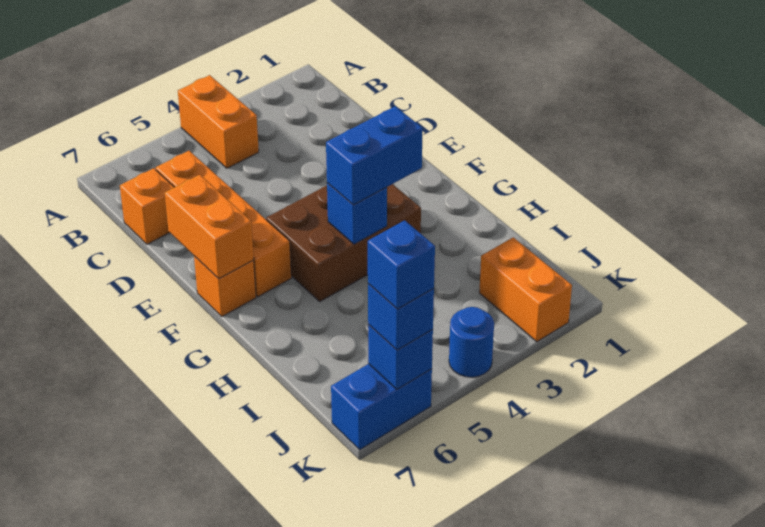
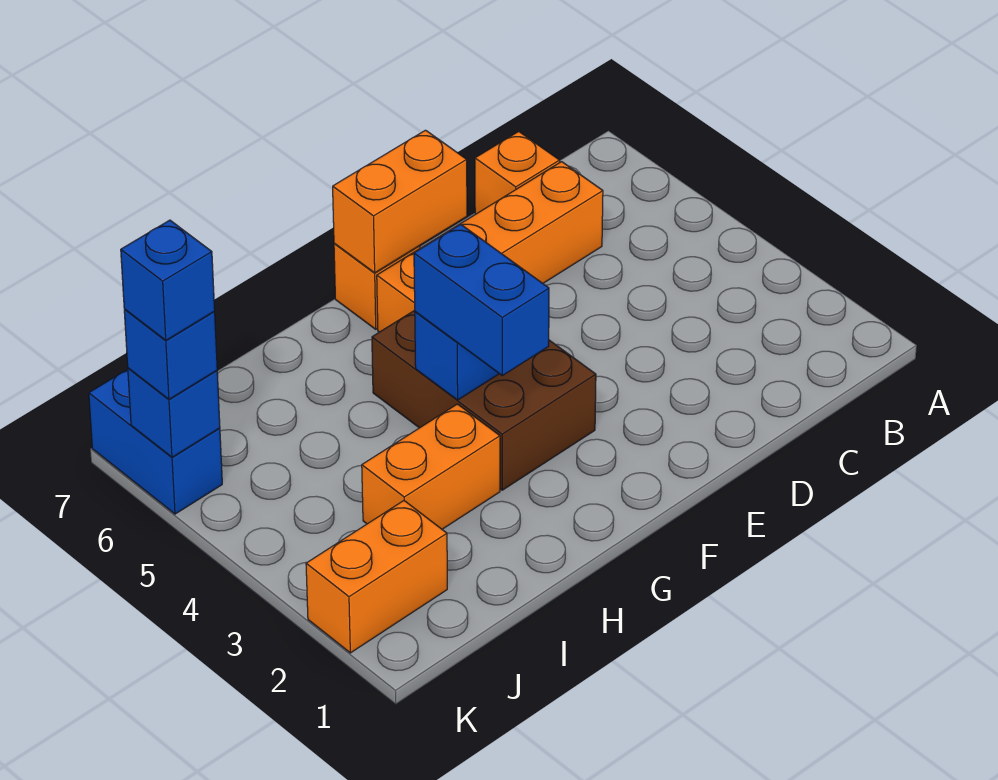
orange 1x2 brick [178,75,259,168] -> orange 1x2 brick moved to [362,404,500,529]
blue 1x1 round brick [449,307,494,377] -> none

